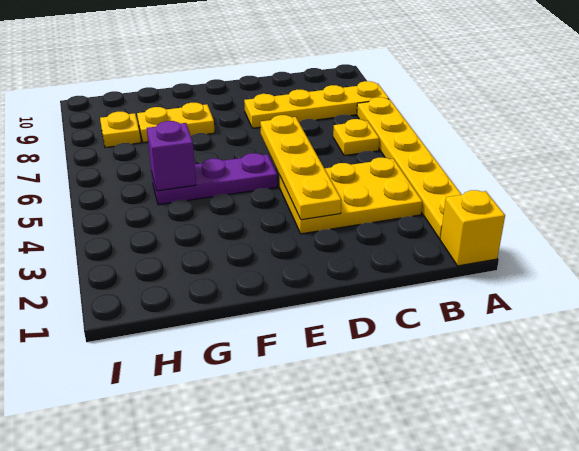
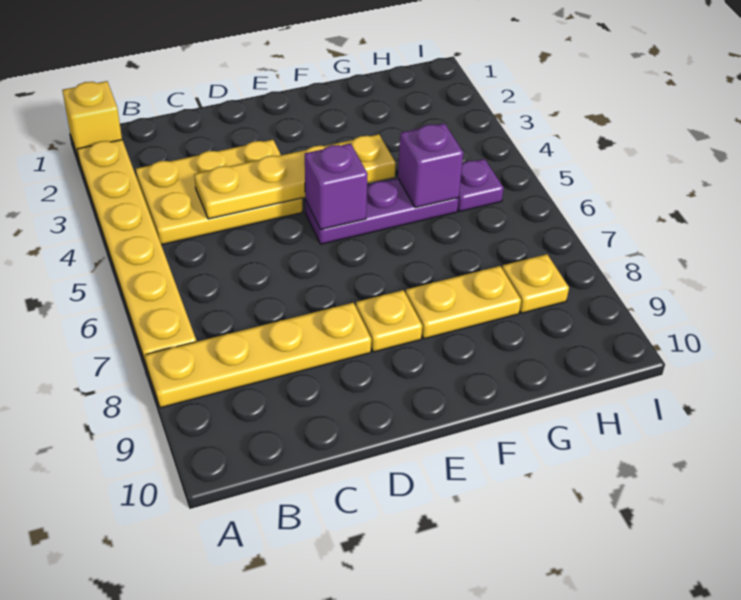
yellow 1x1 plate [333,119,379,156] -> yellow 1x1 plate moved to [356,290,422,352]
yellow 1x4 plate [260,115,341,220] -> yellow 1x4 plate turned to [194,134,396,219]
none -> purple 1x1 brick [305,144,368,230]
none -> purple 1x1 plate [458,159,504,212]

